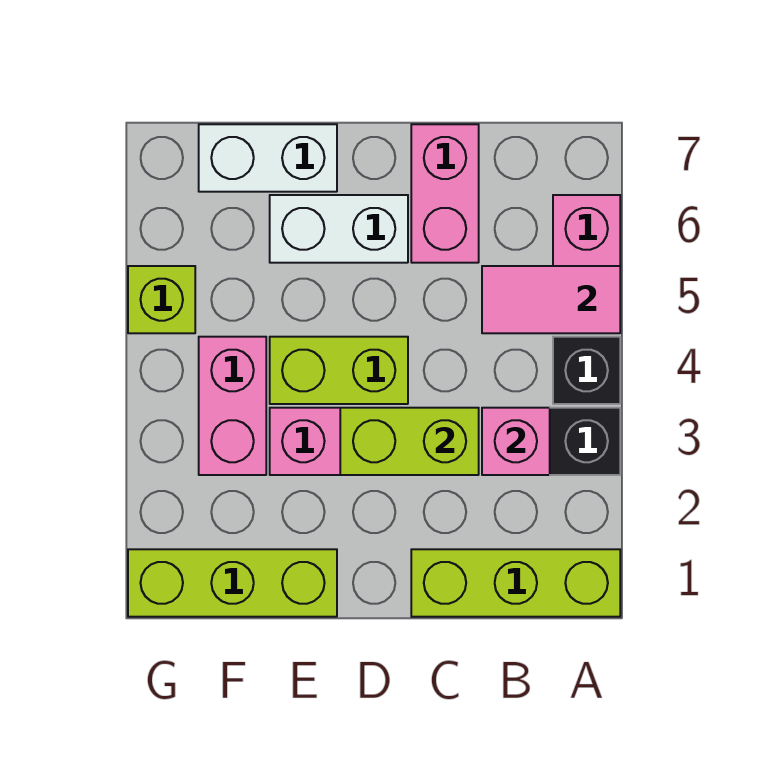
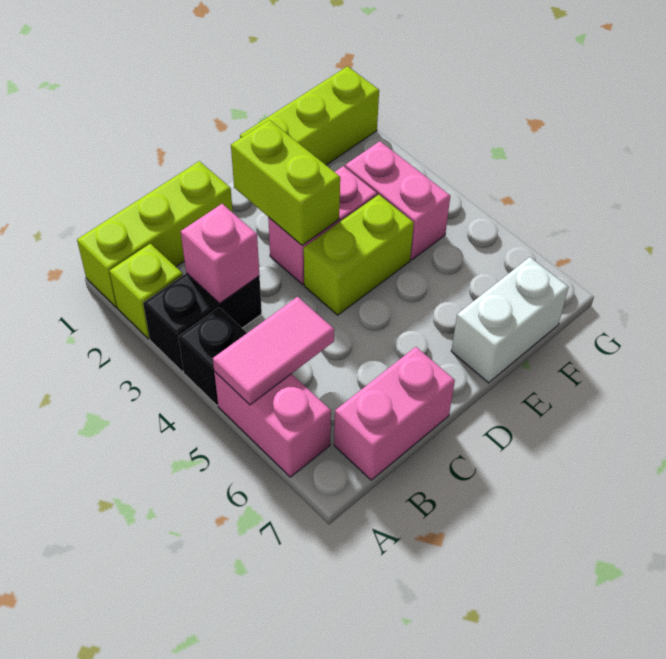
lime 1x2 brick [340,408,479,475] -> lime 1x2 brick turned to [231,120,340,245]
pink 1x2 brick [411,124,479,263] -> pink 1x2 brick turned to [334,347,455,480]
white 1x2 brick [270,195,408,263] -> none
lime 1x1 brick [128,266,195,333] -> lime 1x1 brick moved to [110,244,183,339]

